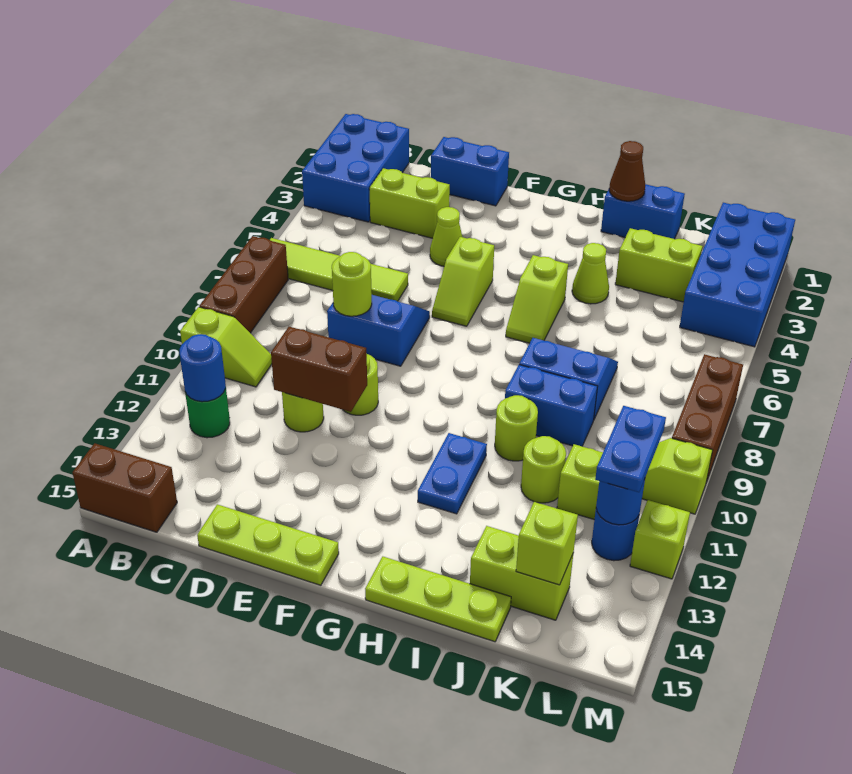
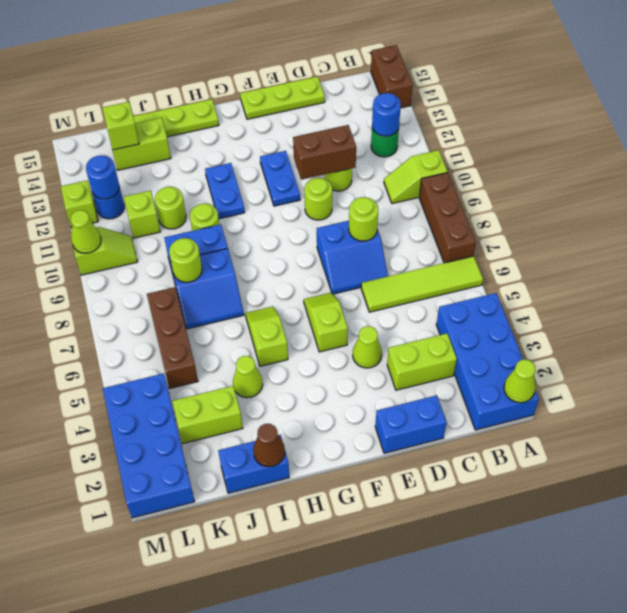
blue 2x3 brick [302,114,409,222] -> blue 2x4 brick [436,293,539,430]
none -> lime 1x1 cone [504,360,536,403]
brown 1x2 brick [73,443,177,532] -> brown 1x2 brick turned to [371,45,413,108]
none -> lime 1x1 round brick [169,238,202,282]
blue 1x2 plate [595,406,666,492] -> blue 1x2 plate moved to [260,151,300,206]
brown 1x3 brick [672,354,743,482] -> brown 1x3 brick moved to [147,287,198,388]
none -> lime 1x1 cone [71,210,101,253]

